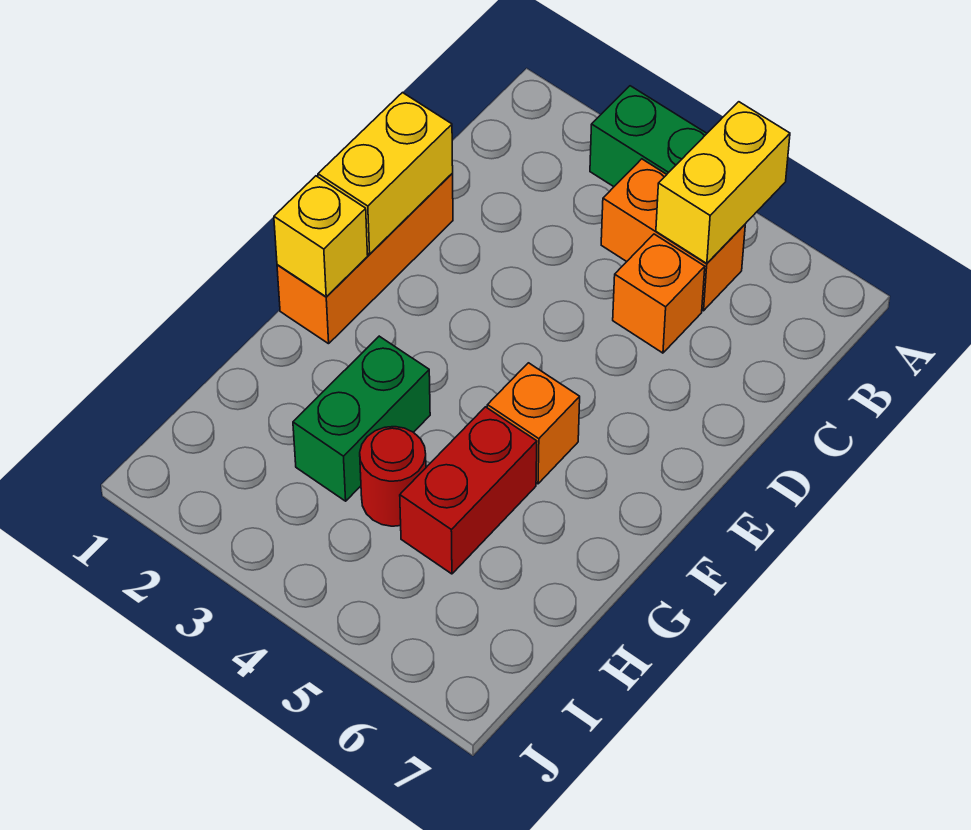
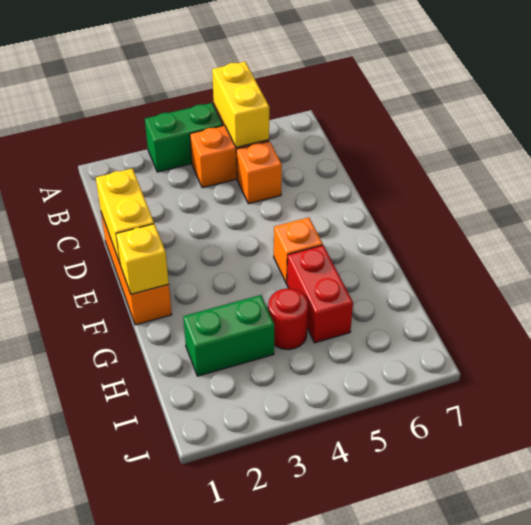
green 1x2 brick [293,336,430,501] -> green 1x2 brick turned to [183,295,274,376]

